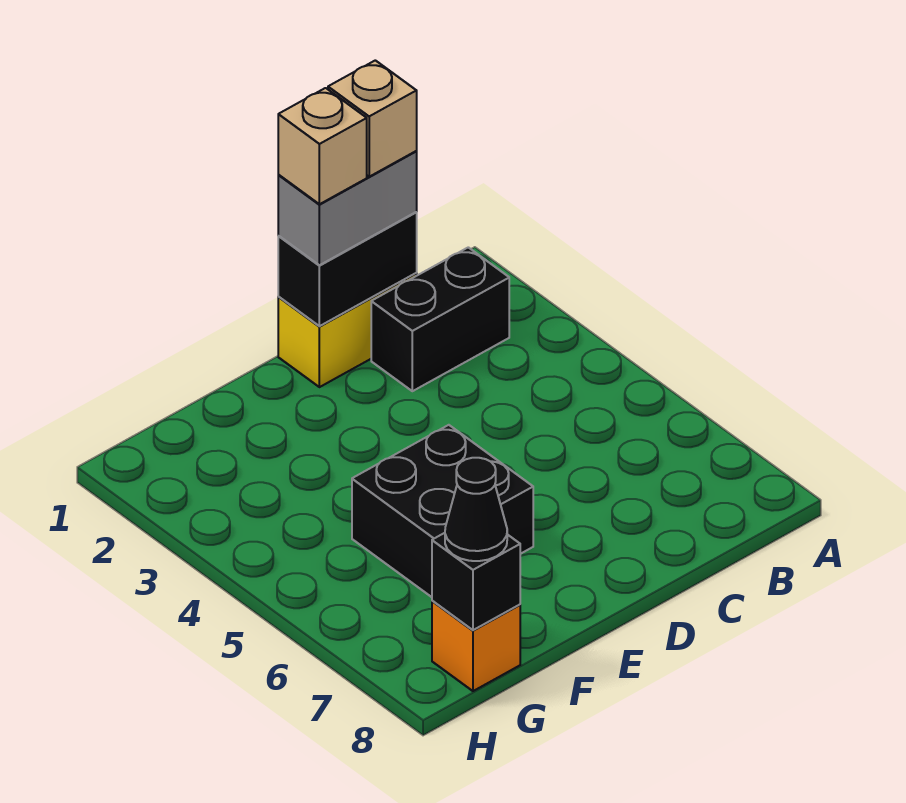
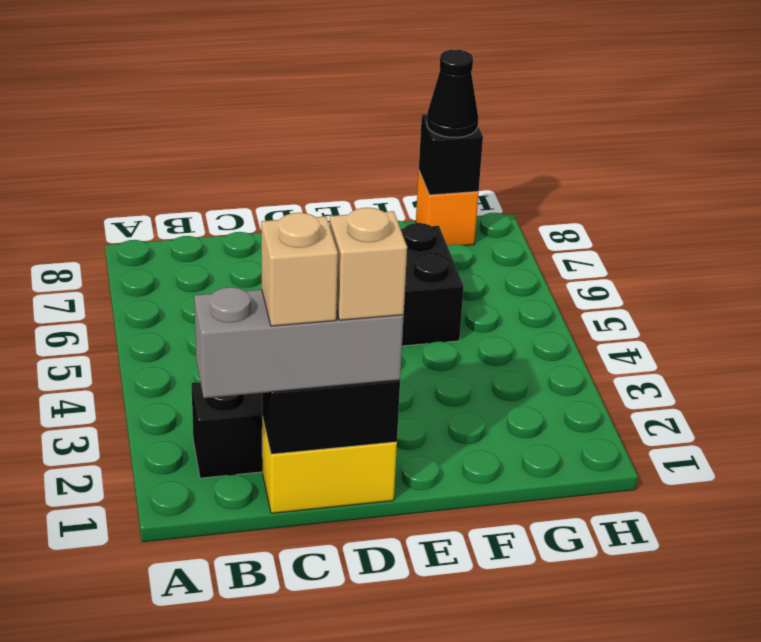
grey 1x2 brick [278,151,417,265] -> grey 1x3 brick [194,287,404,398]

